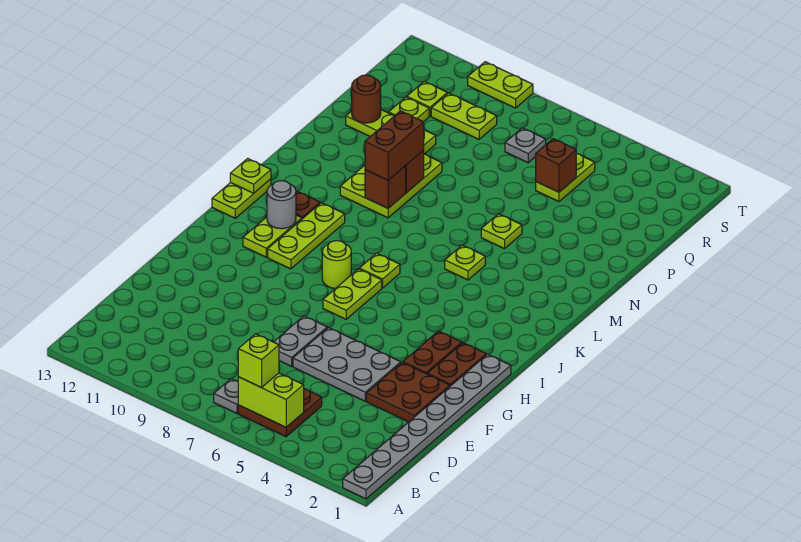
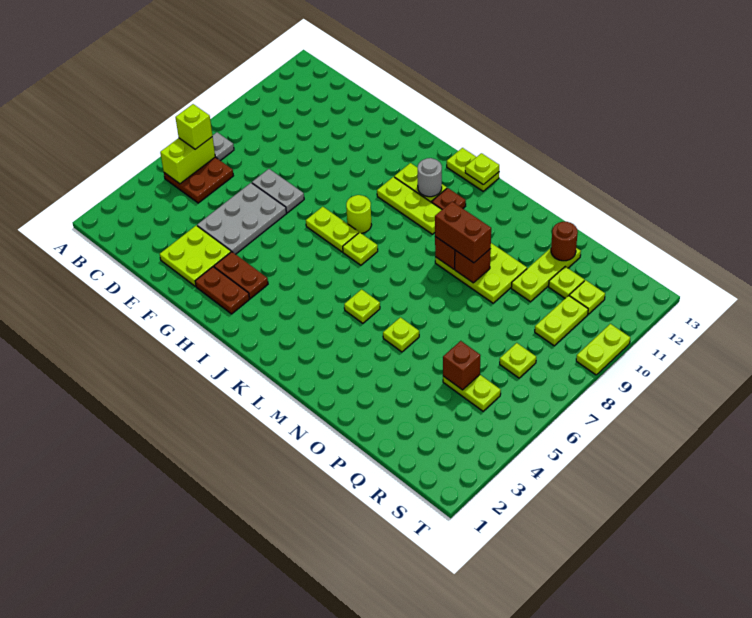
grey 1x8 plate [343,354,511,499] -> none
brown 2x2 plate [366,362,450,422] -> lime 2x2 plate [160,225,231,286]
grey 1x1 plate [505,128,546,163] -> lime 1x1 plate [500,343,536,378]

